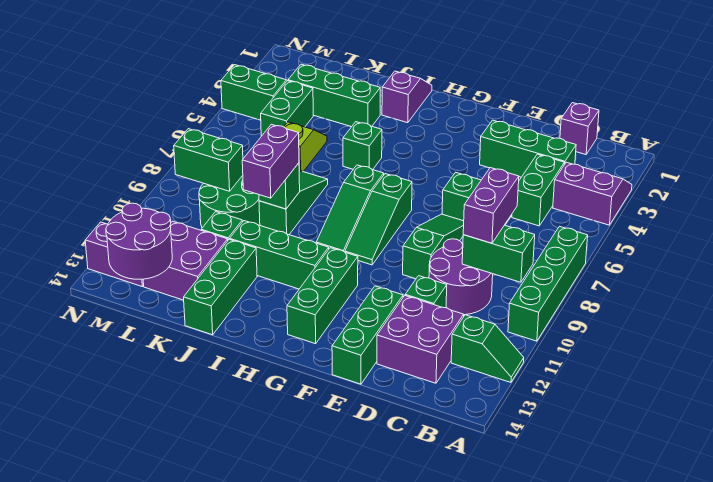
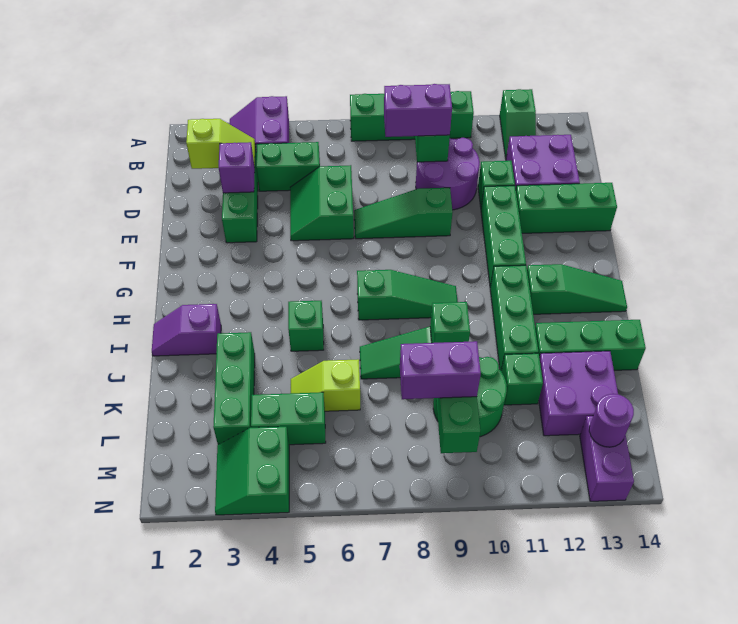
green 1x2 slope [451,315,524,382] -> green 1x2 slope turned to [500,89,536,159]
purple 1x1 brick [560,103,599,155] -> purple 1x1 brick moved to [219,142,255,193]
none -> lime 1x2 slope [186,119,255,169]
green 1x3 slope [345,174,412,265] -> green 1x3 slope moved to [527,264,627,314]
green 1x3 brick [287,248,358,344] -> green 1x3 brick turned to [481,186,526,287]
purple 1x2 brick [242,124,299,198] -> purple 1x2 brick moved to [400,341,481,399]
purple 2x2 round brick [106,203,172,279] -> purple 1x1 round brick [589,394,634,447]

